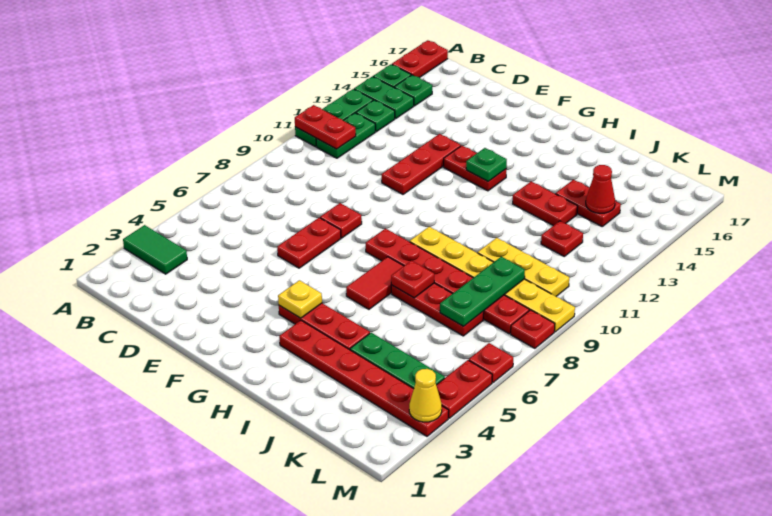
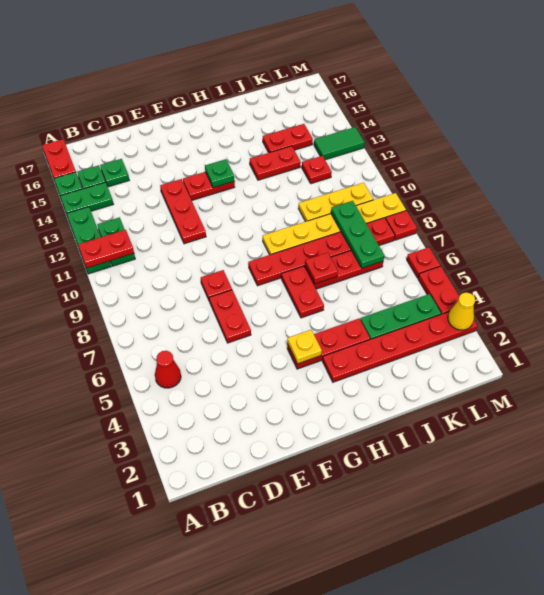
green 1x2 tile [123,225,187,274] -> green 1x2 tile moved to [314,127,364,160]
green 1x1 plate [356,100,395,132] -> green 1x1 plate moved to [100,159,129,187]
red 1x2 tile [346,257,403,309] -> red 1x2 plate [281,266,324,318]
red 1x1 cone [586,165,615,213] -> red 1x1 cone moved to [155,351,181,388]

